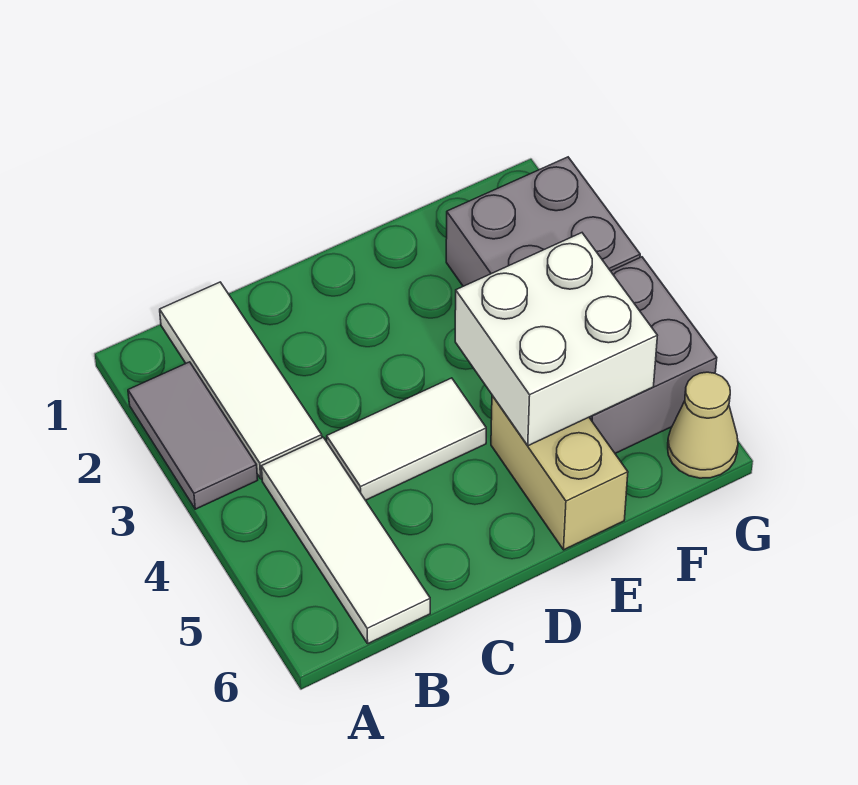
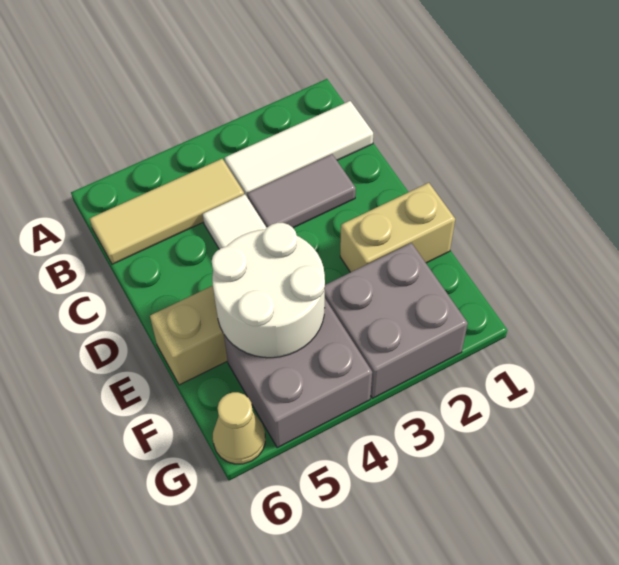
grey 1x2 tile [128,362,258,509] -> grey 1x2 tile moved to [247,154,356,228]
white 1x3 tile [261,437,430,643] -> tan 1x3 tile [89,159,244,264]
none -> tan 1x2 brick [340,183,455,272]
white 2x2 brick [455,233,657,446] -> white 2x2 round brick [212,223,325,358]

